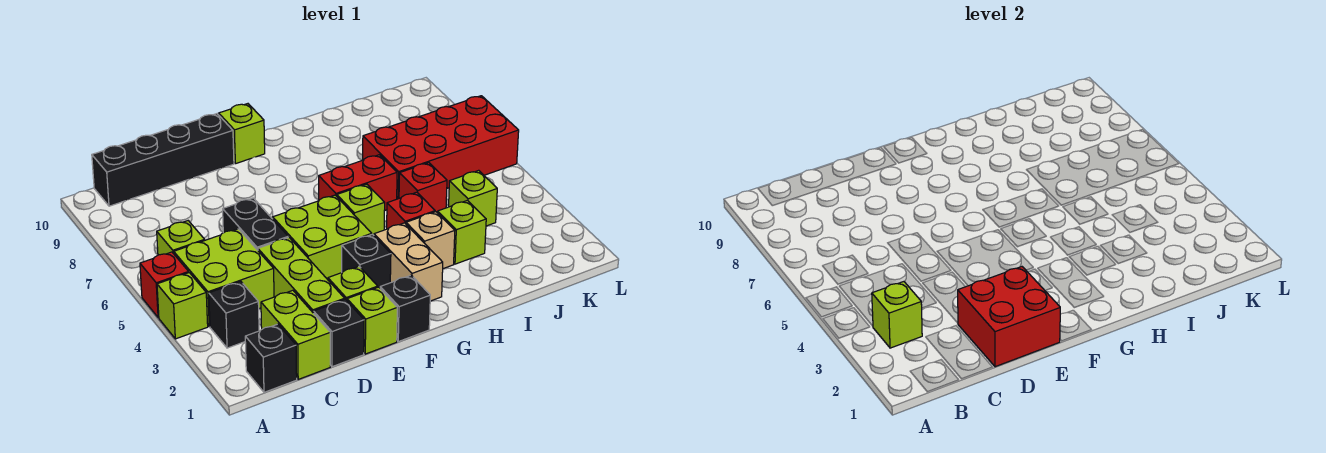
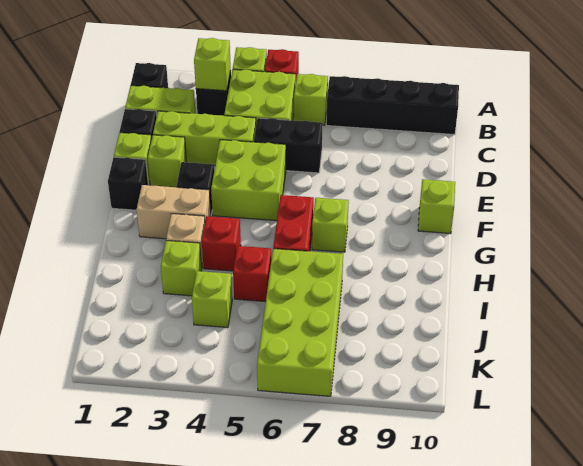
black 1x4 brick [92,114,234,206] -> black 1x4 brick turned to [326,76,459,135]
red 2x2 brick [958,267,1060,367] -> none
lime 1x1 brick [337,184,385,235] -> lime 1x1 brick moved to [312,198,349,252]
red 2x4 brick [363,96,519,199] -> lime 2x4 brick [257,249,343,396]

